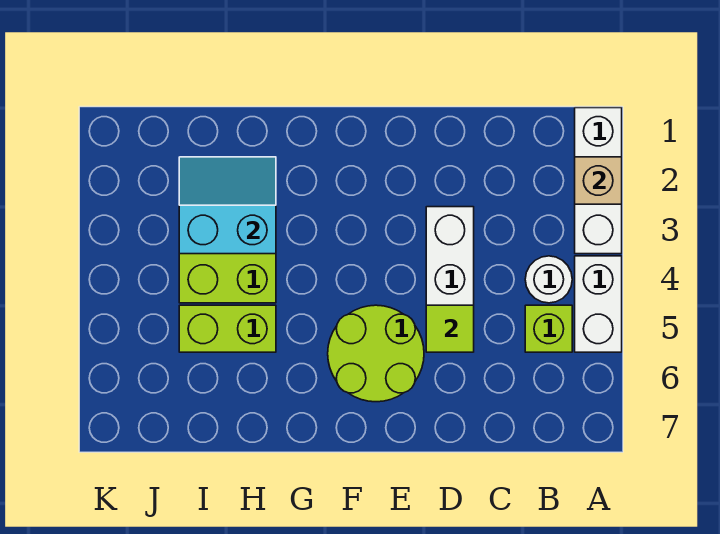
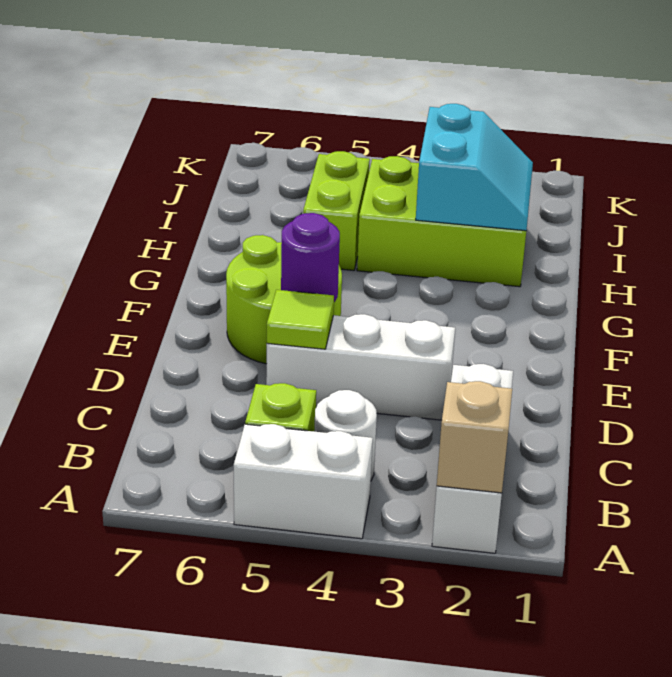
white 1x3 brick [575,108,622,254] -> white 1x3 brick turned to [432,364,513,553]
none -> purple 1x1 round brick [281,213,340,302]

